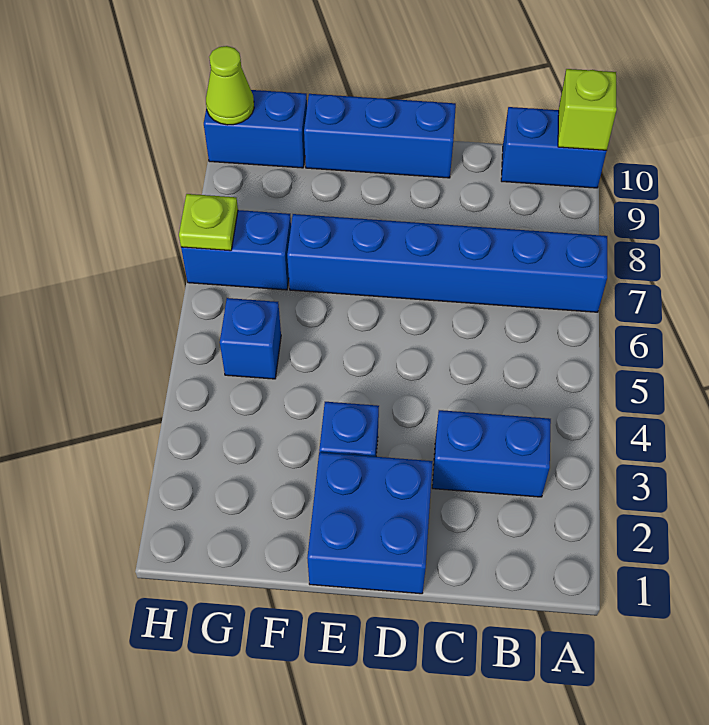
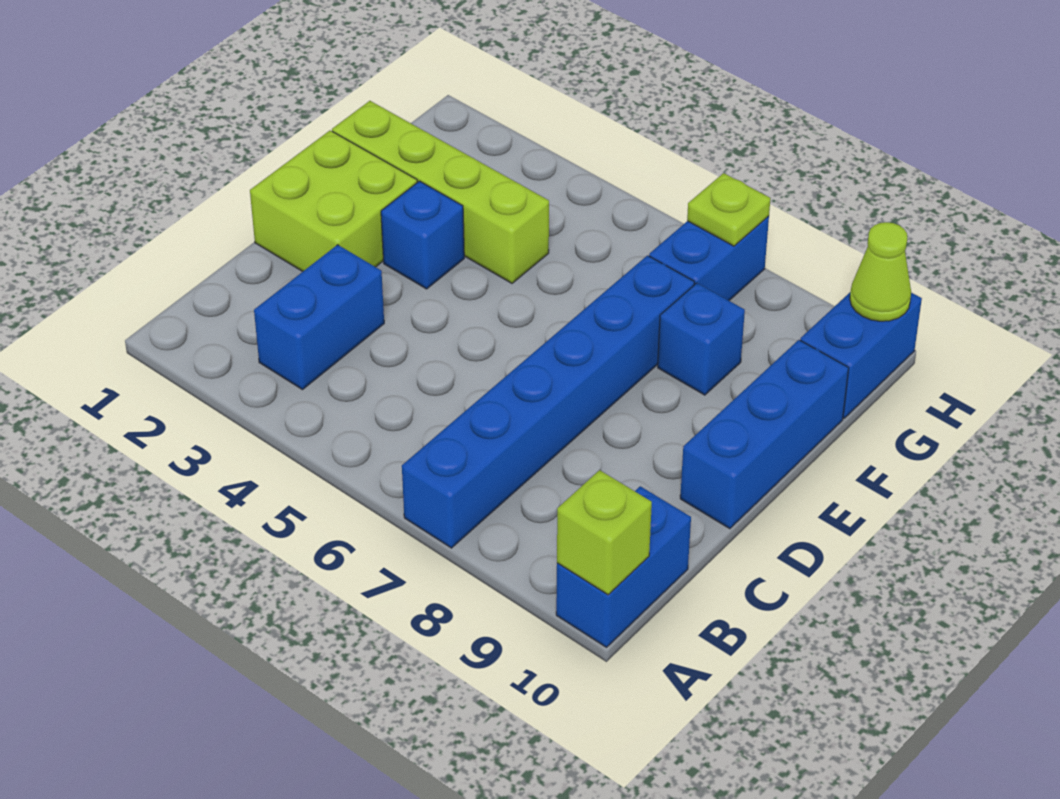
blue 2x2 brick [307,452,433,594] -> lime 2x2 brick [250,130,417,271]
none -> lime 1x4 brick [332,101,549,283]
blue 1x1 brick [220,298,281,379] -> blue 1x1 brick moved to [658,283,745,395]

